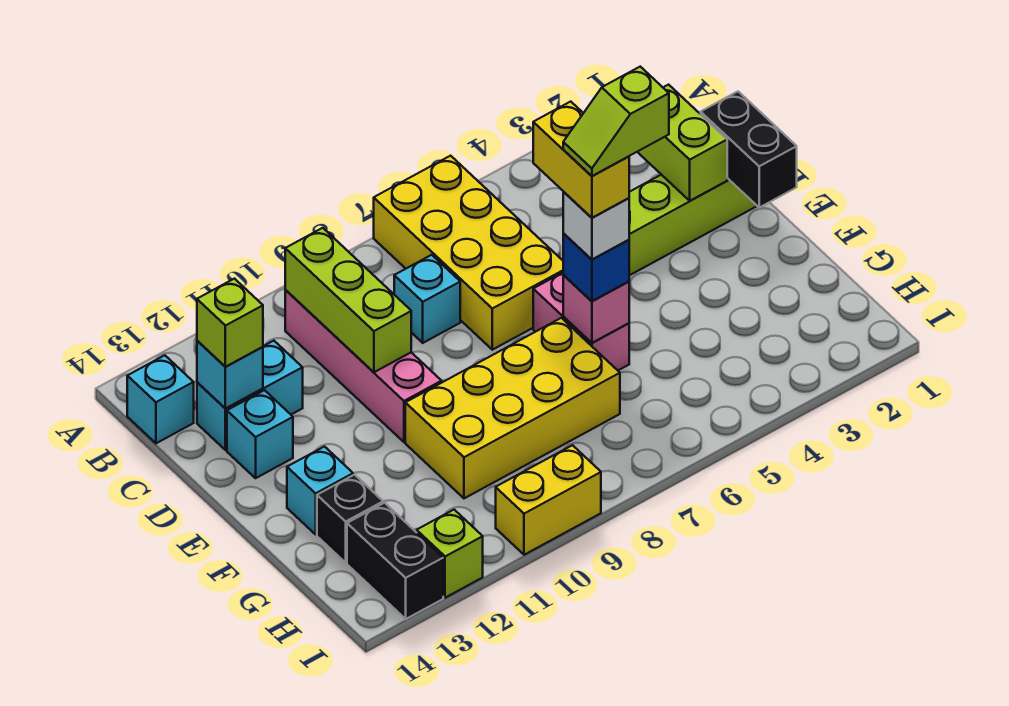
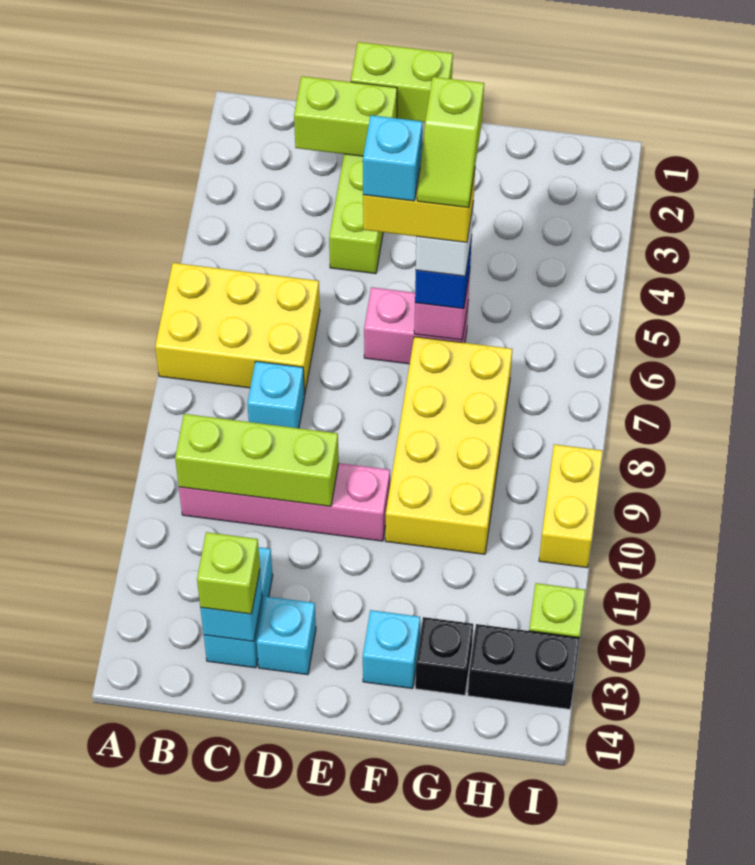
yellow 2x4 brick [374,156,563,350] -> yellow 2x3 brick [155,263,320,395]
cyan 1x1 brick [127,355,194,443] -> cyan 1x1 brick moved to [363,115,422,201]
black 1x2 brick [701,92,797,207] -> lime 1x2 brick [351,42,453,122]

